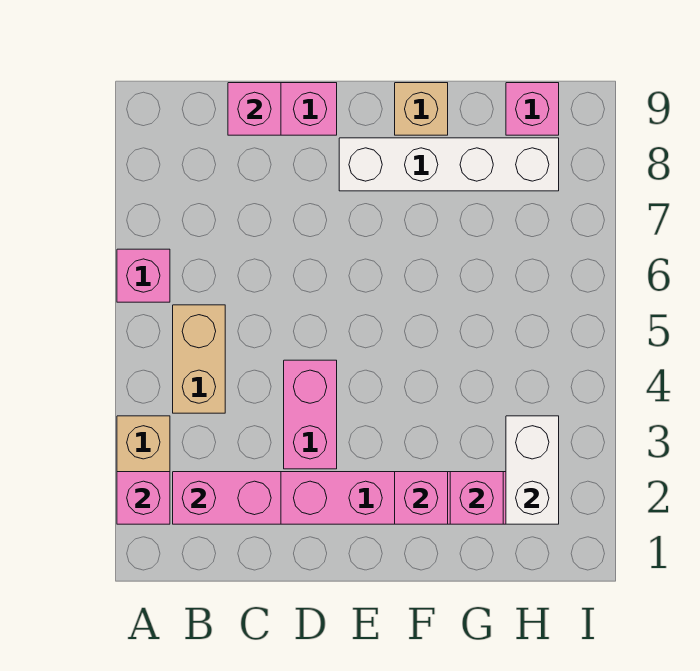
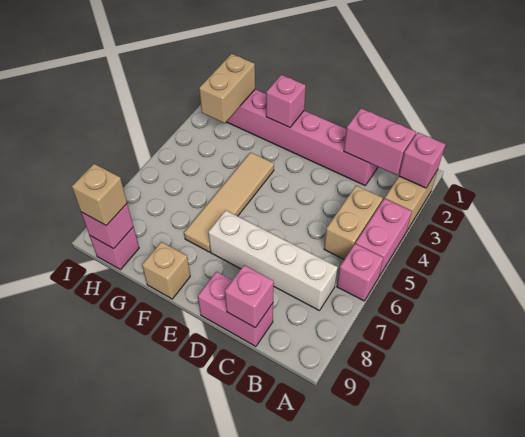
pink 1x2 brick [284,360,337,469] -> pink 1x2 brick moved to [355,198,412,276]
white 1x4 brick [339,138,559,191] -> white 1x4 brick moved to [208,210,338,311]
none -> tan 1x4 tile [184,152,274,252]
pink 1x1 brick [450,472,503,524] -> pink 1x1 brick moved to [81,204,133,249]
white 1x2 brick [506,416,559,524] -> tan 1x2 brick [199,54,255,123]
none -> tan 1x1 brick [72,164,127,226]

